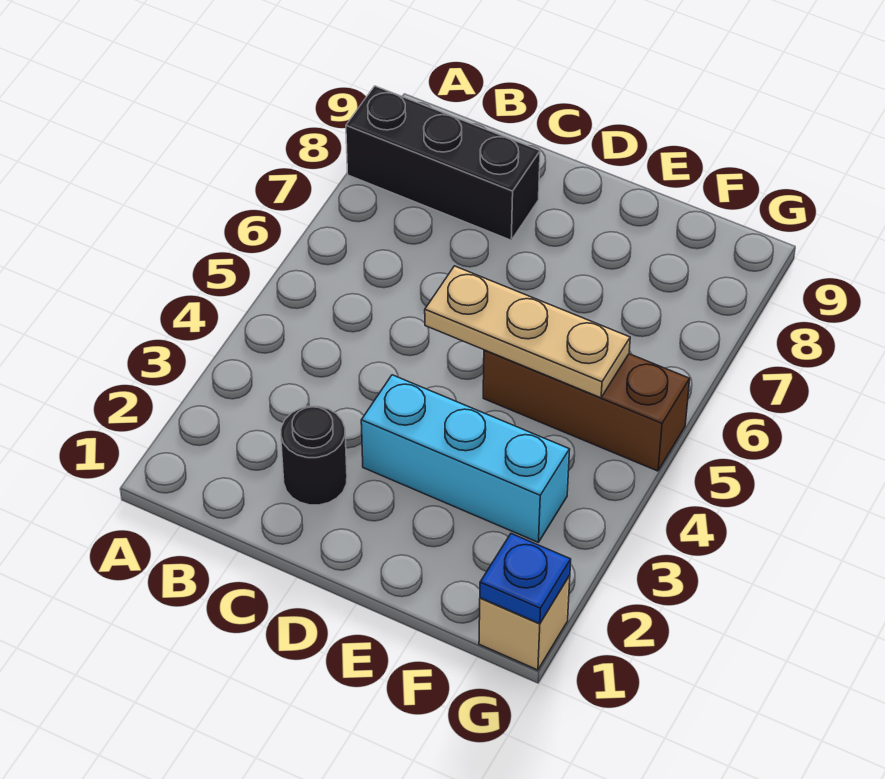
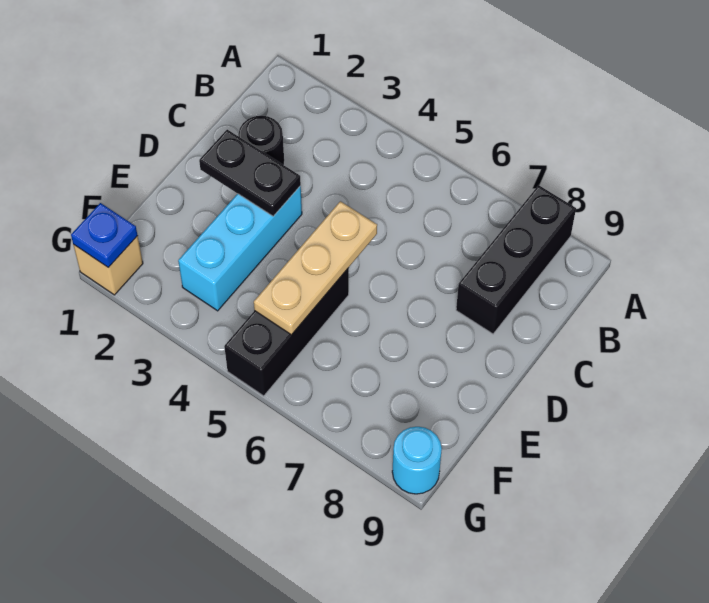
none -> black 1x2 plate [199,130,301,216]
brown 1x3 brick [483,350,690,471] -> black 1x3 brick [224,268,349,396]
none -> cyan 1x1 round brick [392,427,442,494]

